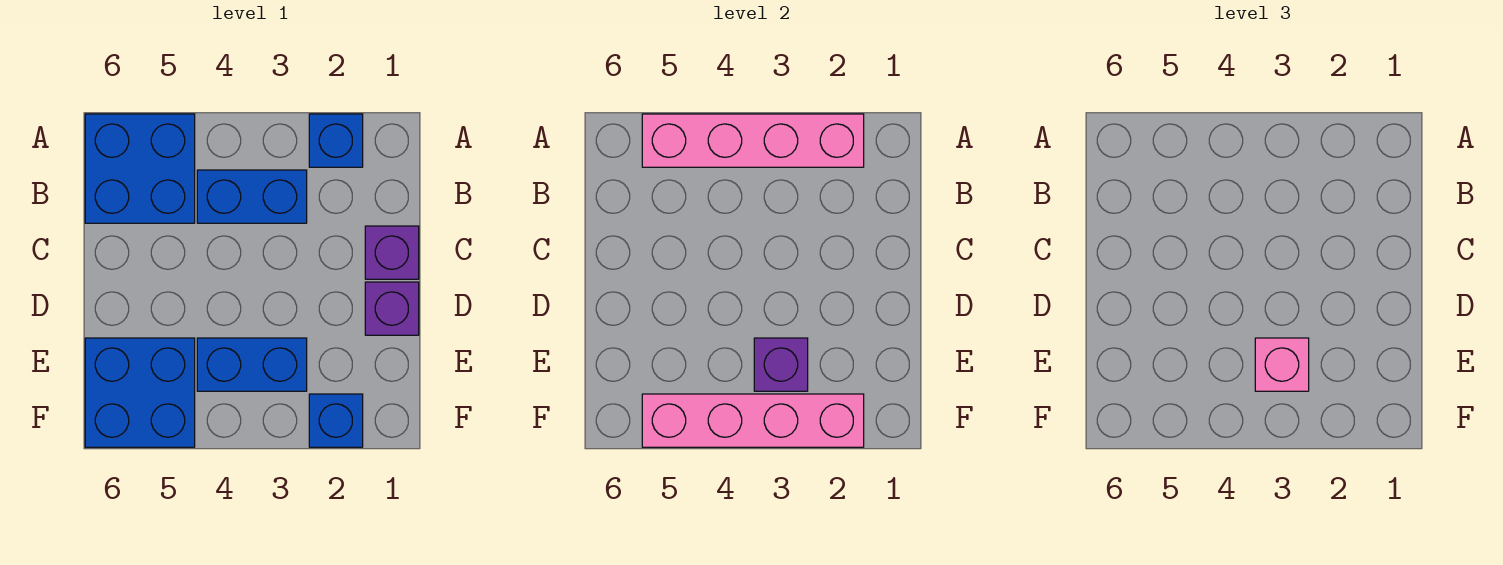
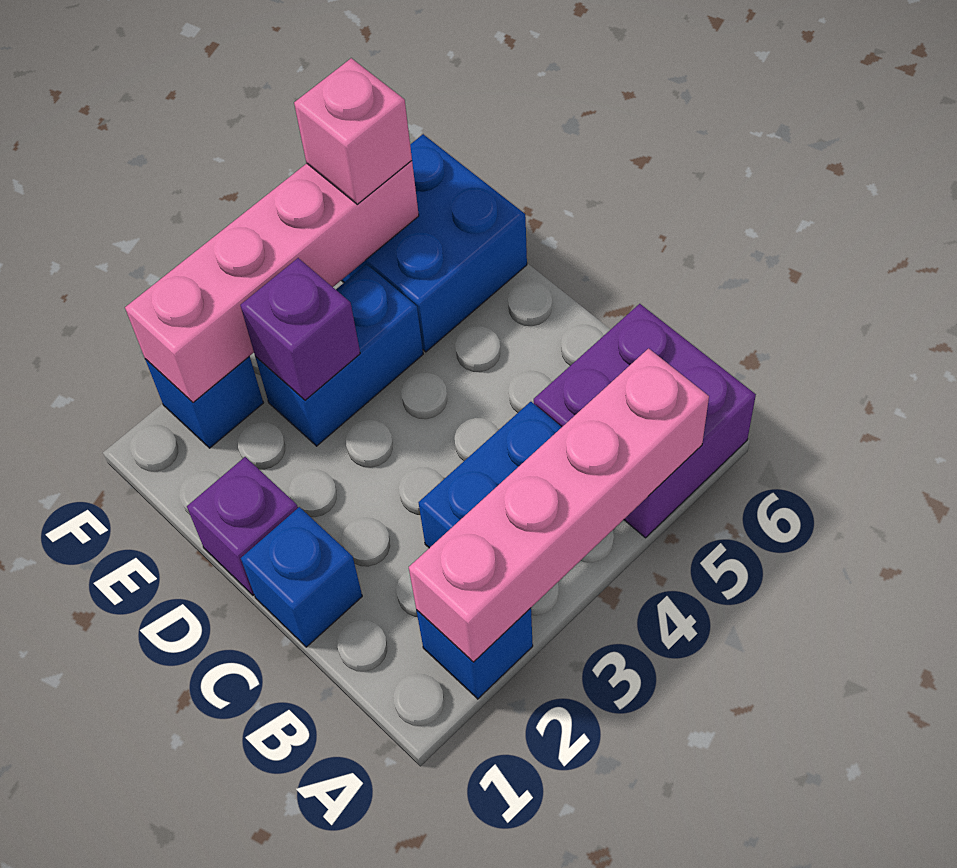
blue 2x2 brick [85,114,195,223] -> purple 2x2 brick [534,304,756,538]
purple 1x1 brick [365,226,419,279] -> blue 1x1 brick [241,507,362,647]
pink 1x1 brick [1255,338,1309,391] -> pink 1x1 brick moved to [294,58,412,204]

